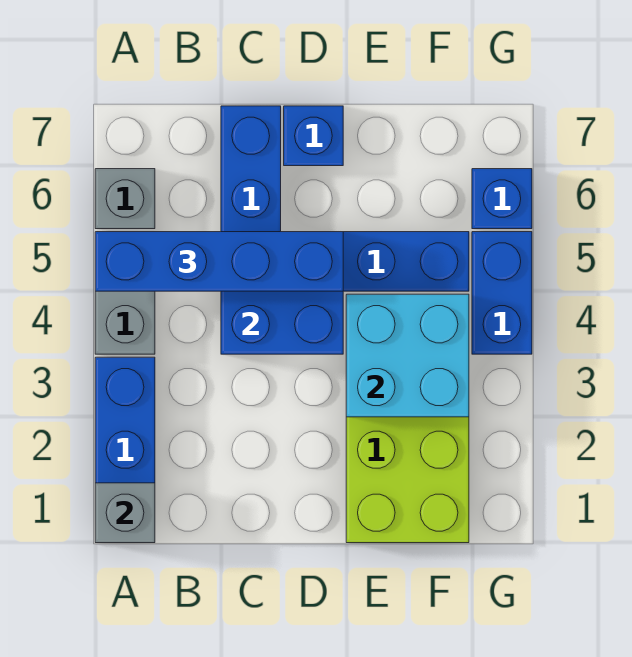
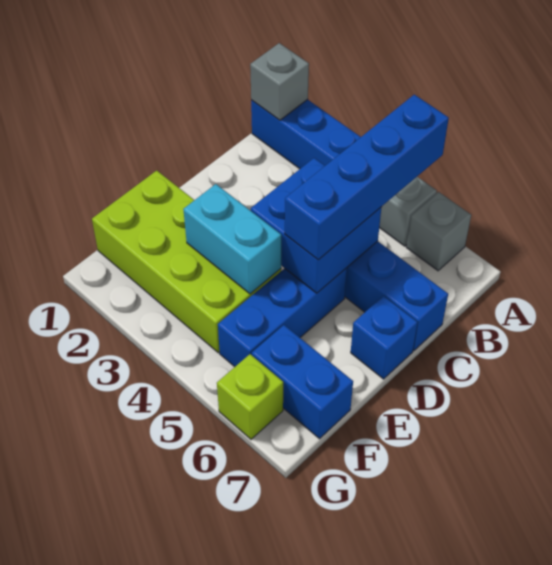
cyan 2x2 brick [346,294,469,417] -> cyan 1x2 brick [183,184,281,294]
blue 1x2 brick [472,232,532,354] -> blue 1x2 brick moved to [252,325,353,439]
blue 1x1 brick [472,169,532,229] -> lime 1x1 brick [217,354,283,439]

